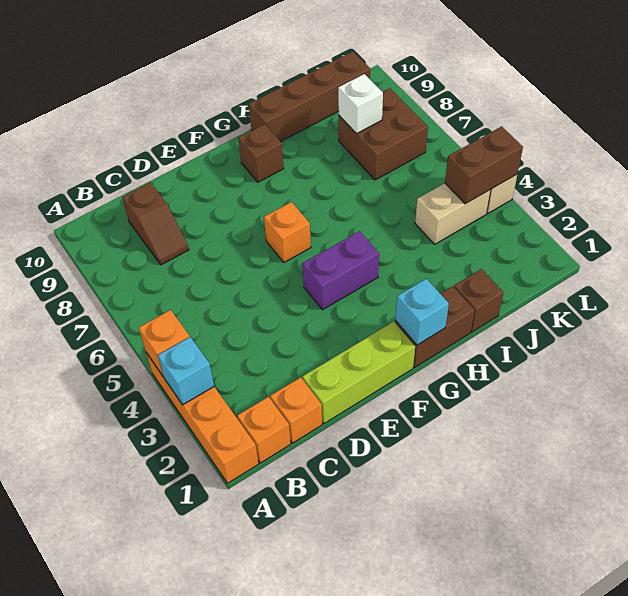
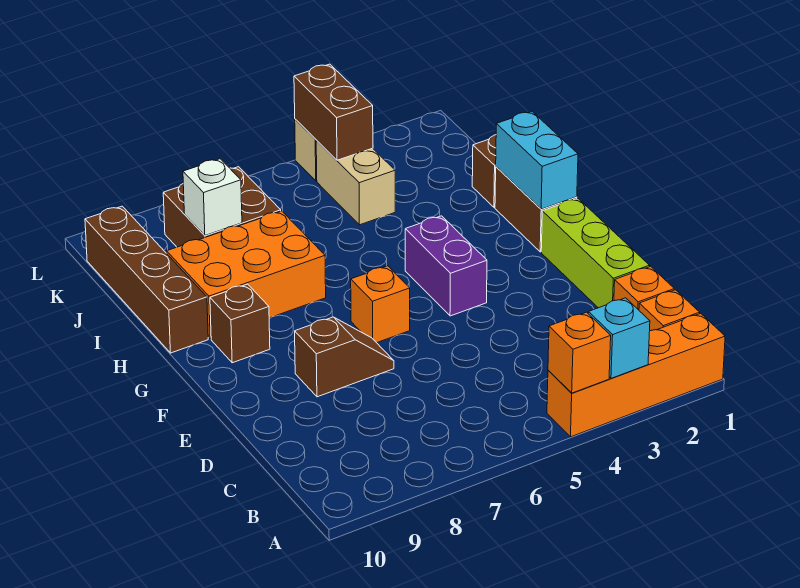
brown 1x2 slope [122,183,189,265] -> brown 1x2 slope moved to [295,317,394,397]
cyan 1x1 brick [395,279,449,345] -> cyan 1x2 brick [496,111,578,209]
none -> orange 2x3 brick [167,211,326,339]

